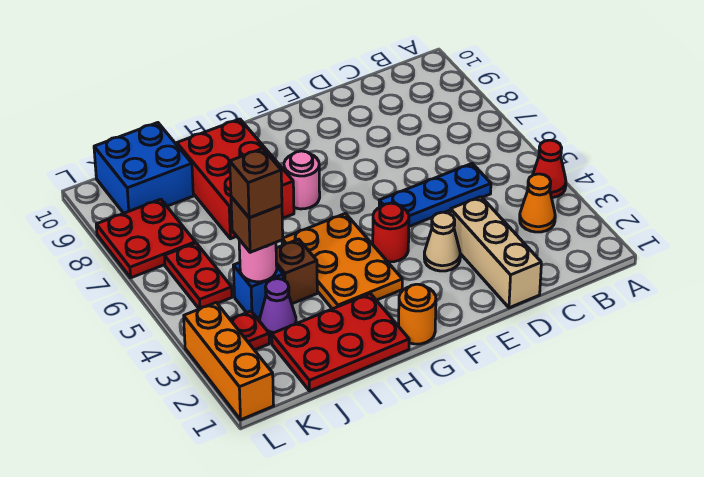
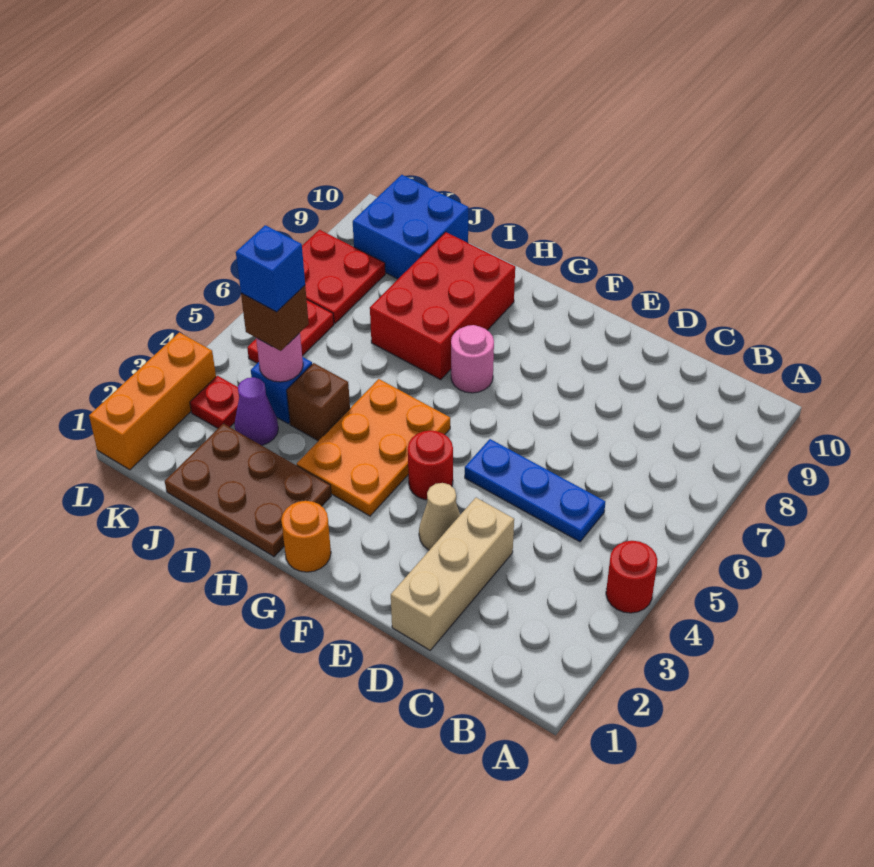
red 1x1 cone [533,140,566,198] -> red 1x1 round brick [606,541,658,613]
orange 1x1 cone [520,174,555,232] -> none
red 2x3 plate [272,294,409,391] -> brown 2x3 plate [165,424,331,557]
brown 1x1 brick [230,148,282,218] -> blue 1x1 brick [236,225,305,312]

